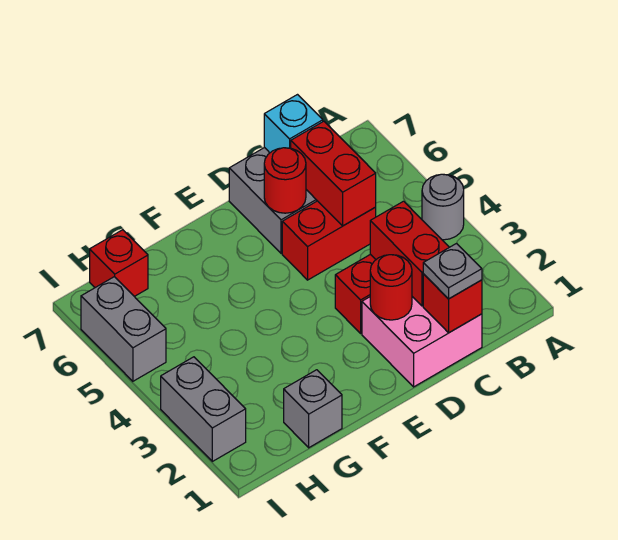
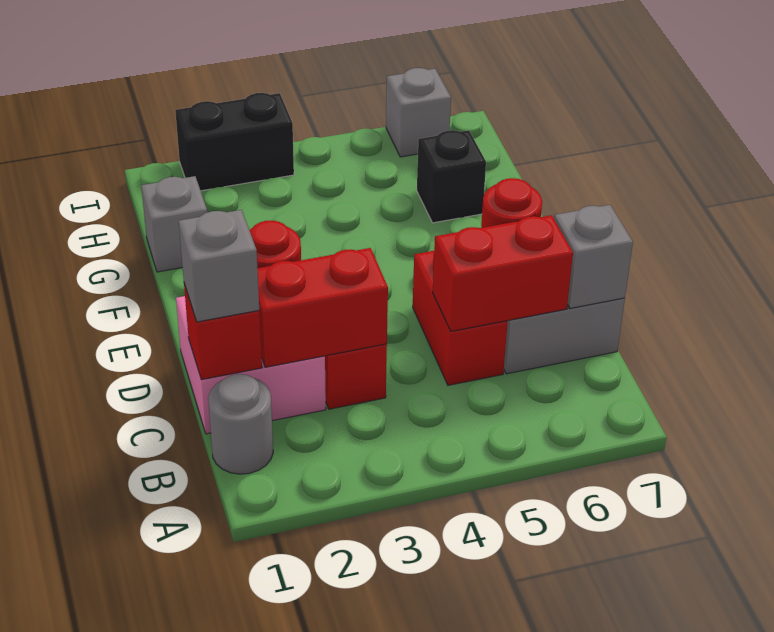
grey 1x1 round brick [422,174,464,240] -> grey 1x1 round brick moved to [208,374,273,474]
grey 1x1 plate [423,244,482,299] -> grey 1x1 brick [179,210,259,322]
cyan 1x1 brick [264,95,323,153] -> grey 1x1 brick [554,205,633,308]
none -> black 1x1 brick [417,130,486,223]
red 1x1 brick [90,230,148,296] -> none
grey 1x2 brick [161,357,246,461] -> black 1x2 brick [175,93,294,191]
grey 1x2 brick [81,277,166,381] -> grey 1x1 brick [386,68,451,157]

